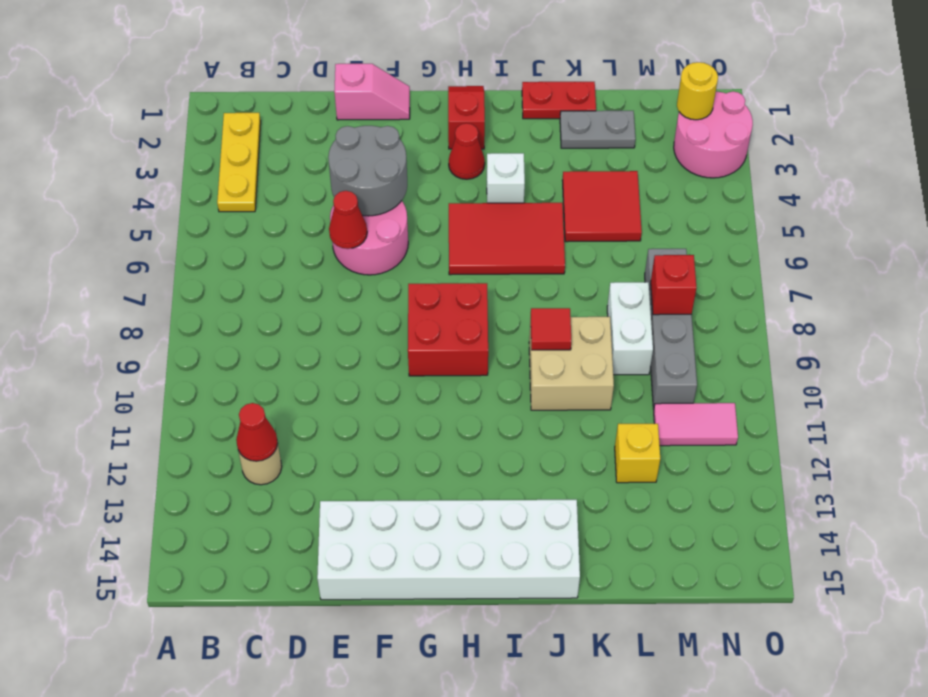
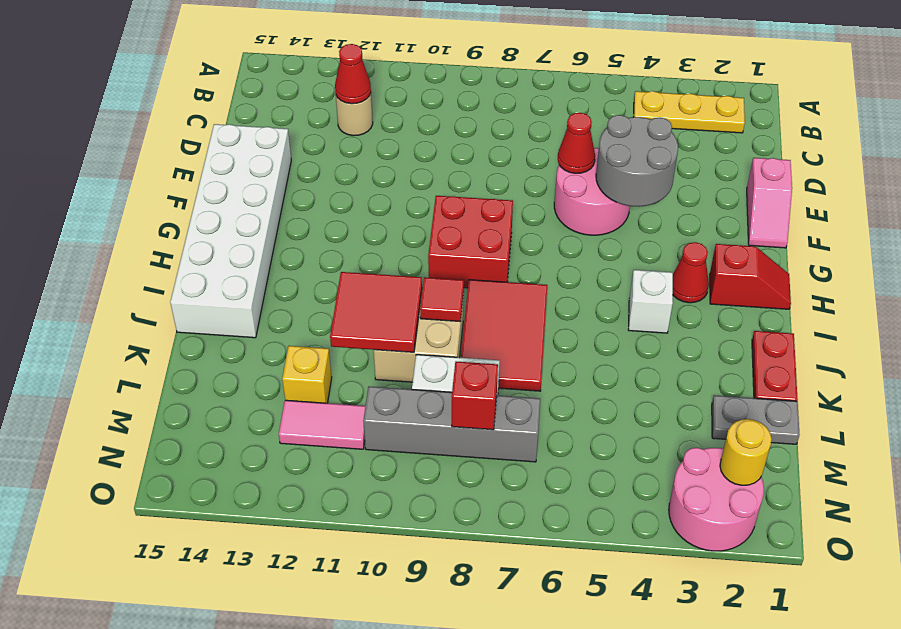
red 2x3 tile [449,203,565,275] -> red 2x3 tile moved to [461,280,547,391]
grey 1x2 plate [560,111,635,148] -> grey 1x2 plate turned to [712,396,800,444]
red 2x2 tile [562,171,642,242] -> red 2x2 tile moved to [330,272,422,352]
pink 1x2 tile [654,403,738,446] -> pink 1x2 tile turned to [279,400,365,449]

